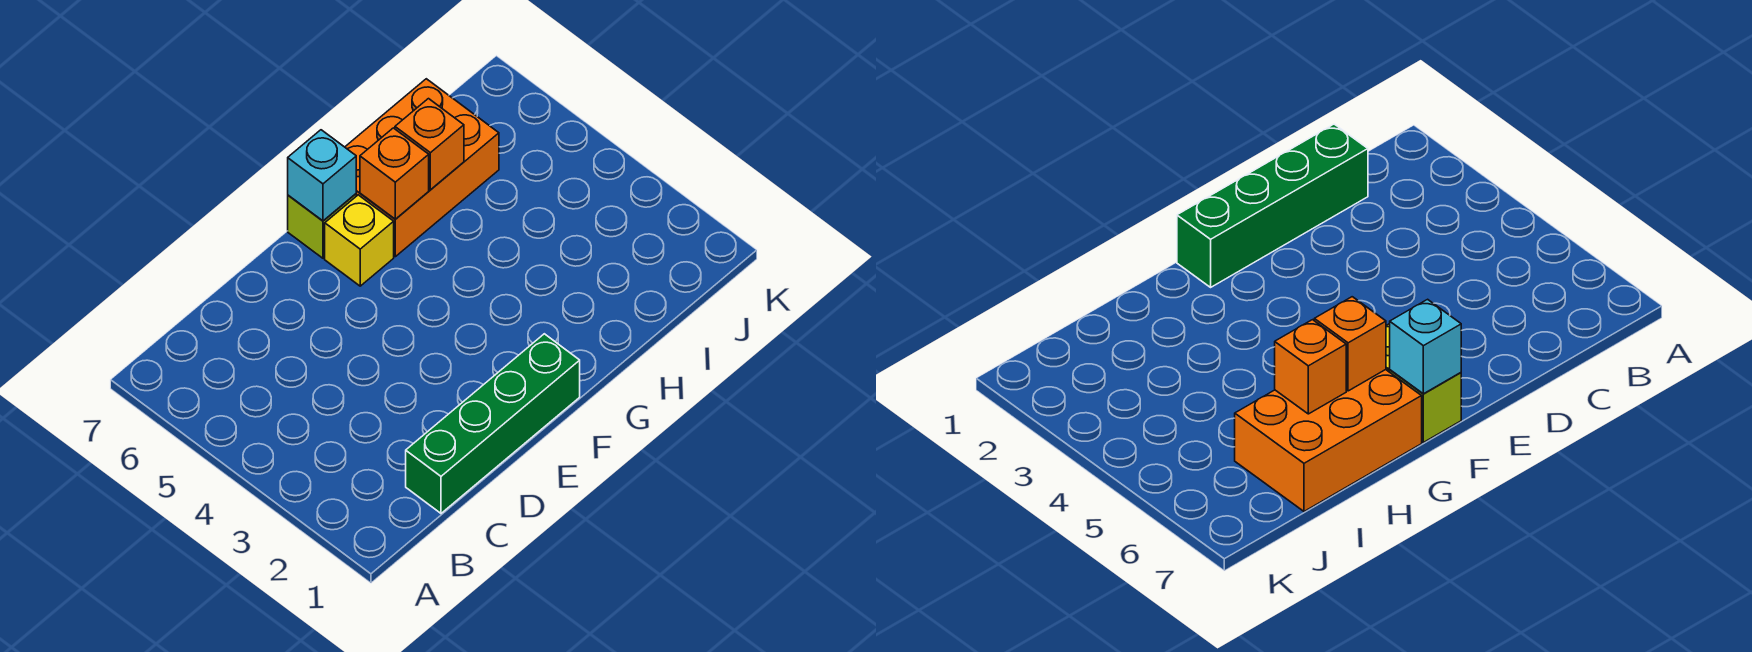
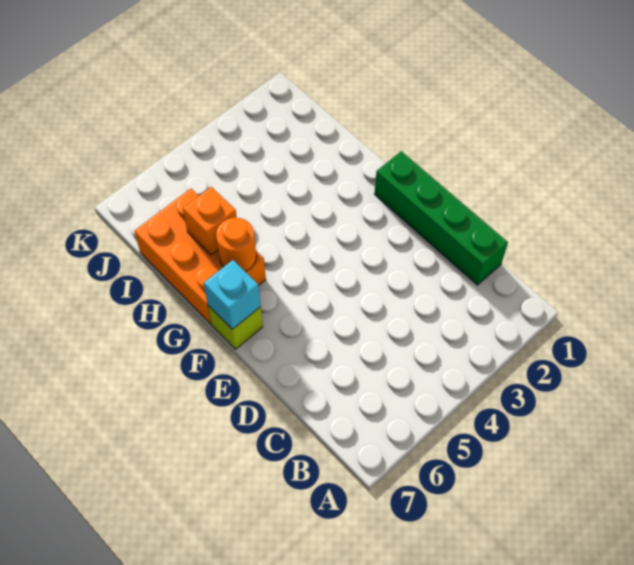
yellow 1x1 brick [325,195,394,286] -> none
orange 1x1 brick [360,128,429,219] -> orange 1x1 round brick [216,218,256,272]

